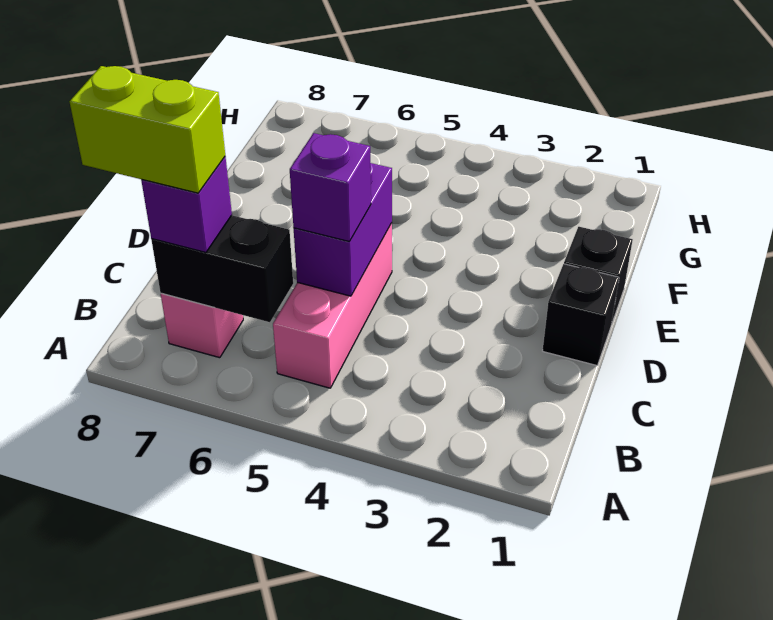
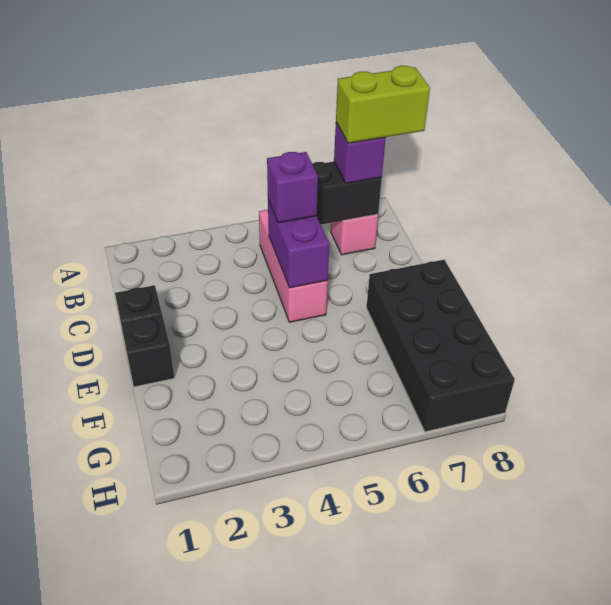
none -> black 2x4 brick [367,260,515,432]

